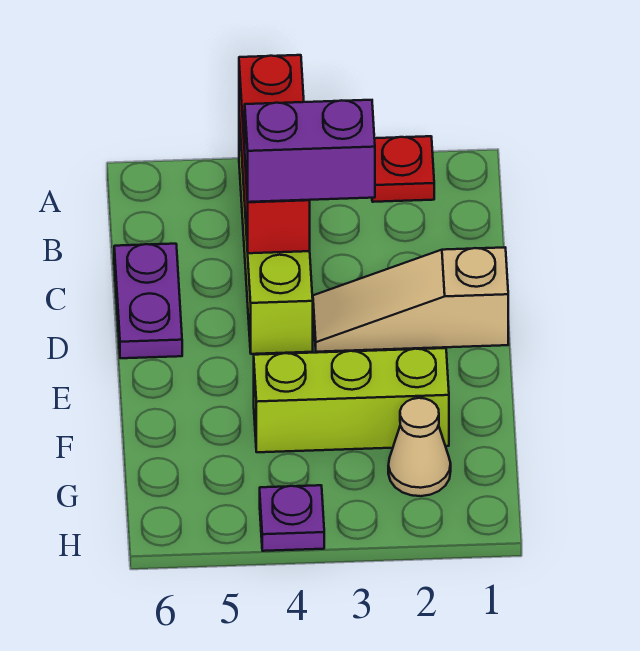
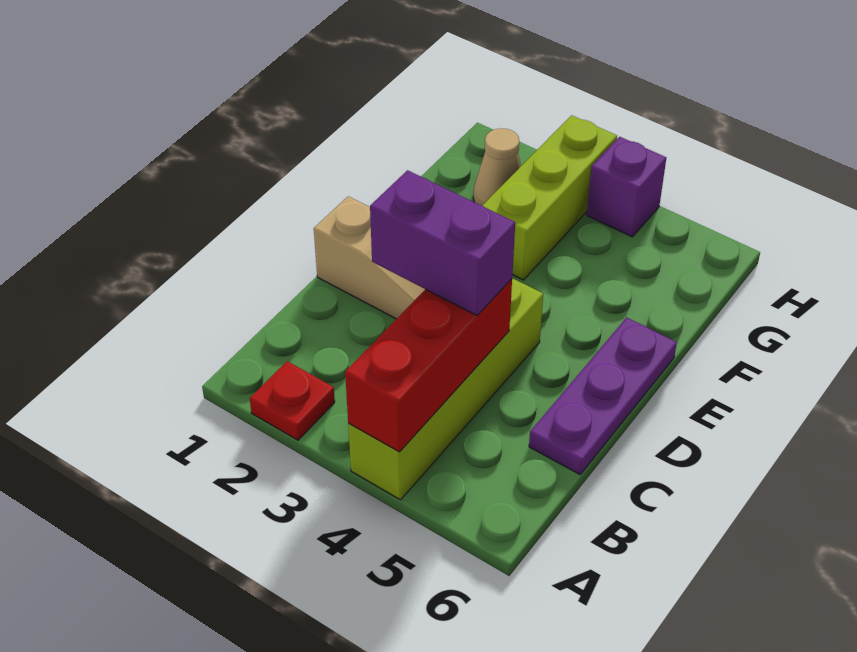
purple 1x2 plate [114,244,182,358] -> purple 1x3 plate [529,318,677,474]
lime 1x3 brick [254,348,449,452] -> lime 1x3 brick turned to [482,115,617,280]
purple 1x1 plate [260,485,324,551] -> purple 1x1 brick [587,137,666,237]

